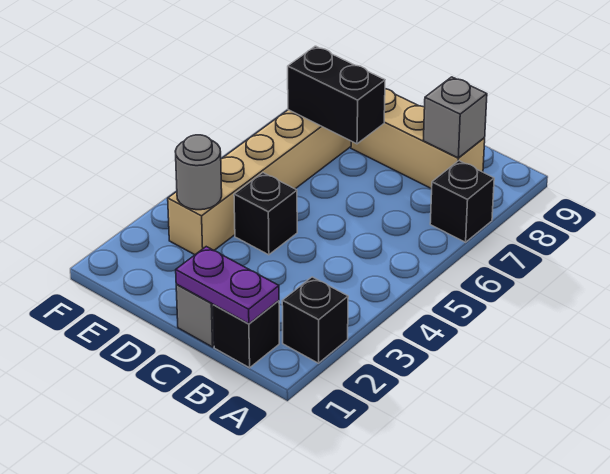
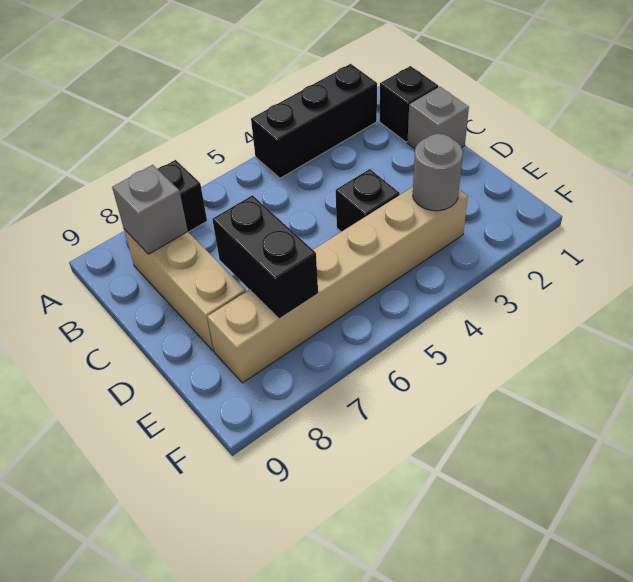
black 1x1 brick [282,277,348,363] -> black 1x3 brick [251,64,377,178]
purple 1x2 plate [176,247,279,324] -> none

